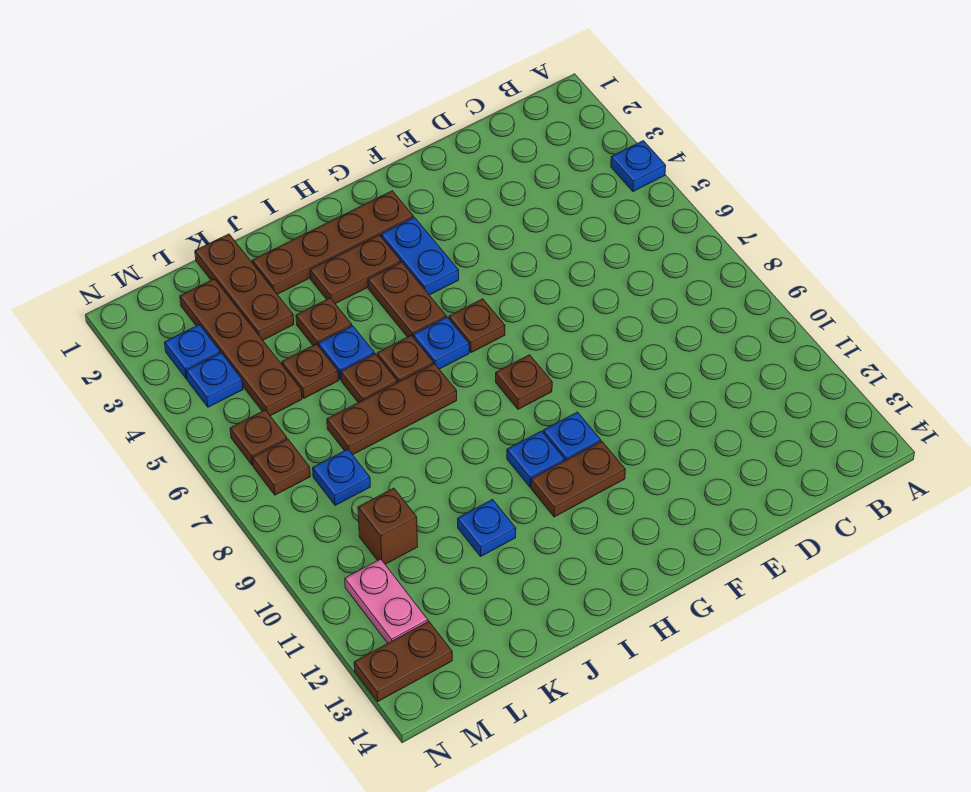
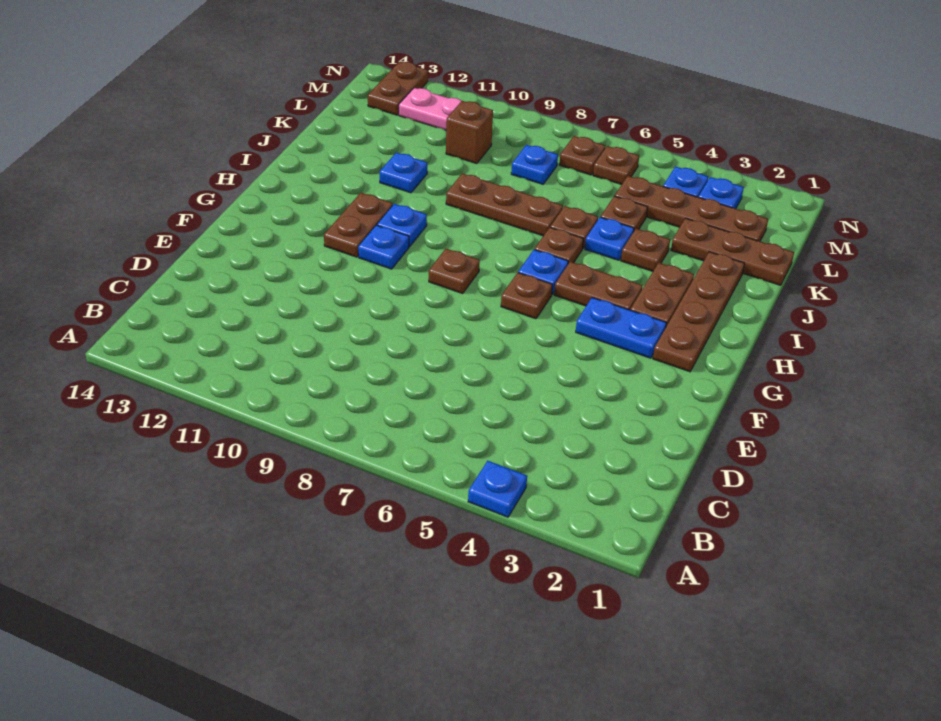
brown 1x3 plate [327,364,457,455] -> brown 1x3 plate turned to [446,173,563,236]

